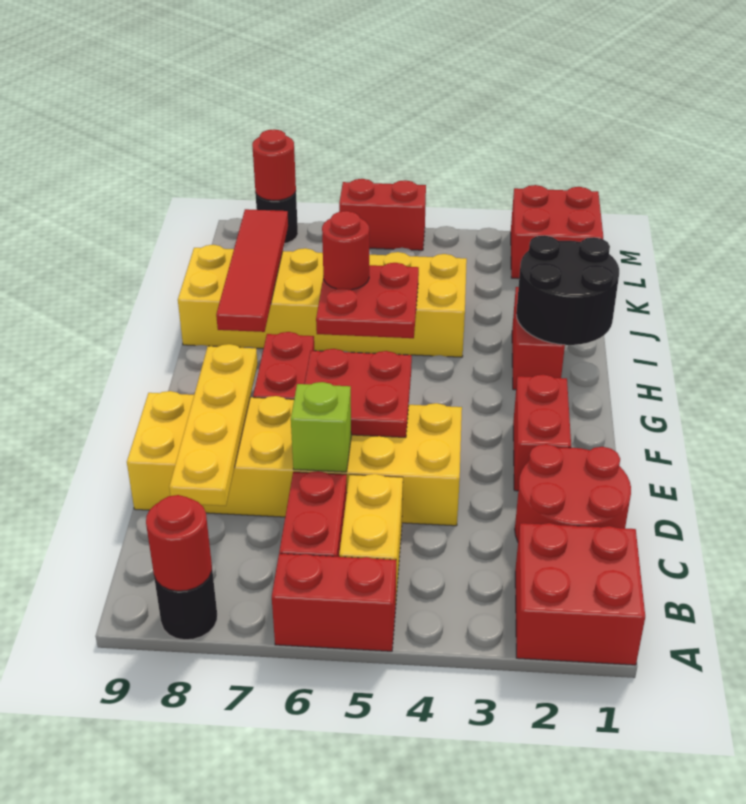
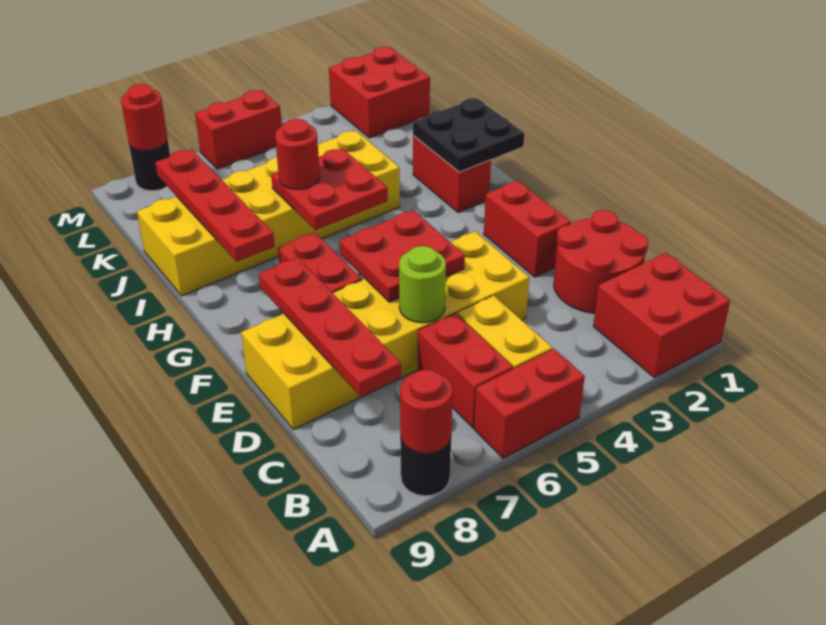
yellow 1x4 plate [169,344,257,506] -> red 1x4 plate [259,258,401,397]
lime 1x1 brick [291,382,351,472] -> lime 1x1 round brick [399,246,446,323]
black 2x2 round brick [516,235,619,345] -> black 2x2 plate [413,98,524,172]
red 1x4 tile [216,209,288,332] -> red 1x4 plate [155,149,275,262]

